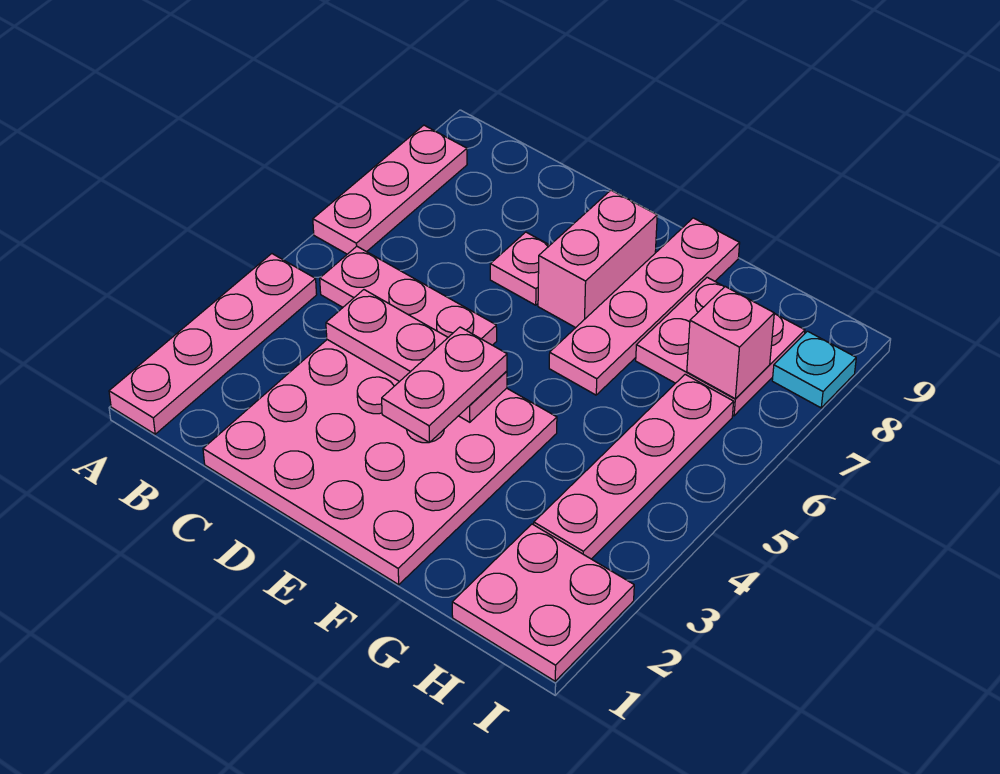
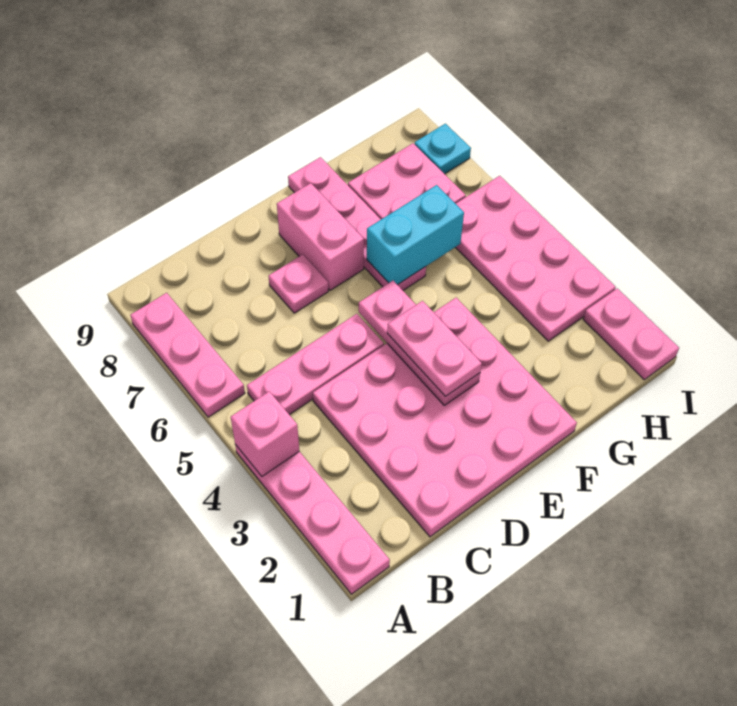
pink 1x3 plate [326,290,507,422] -> pink 1x3 plate turned to [359,281,480,405]
none -> cyan 1x2 brick [367,185,464,285]
pink 2x2 plate [452,524,634,681] -> pink 1x2 plate [583,288,679,380]
pink 1x4 plate [534,374,734,559] -> pink 2x4 plate [455,176,616,341]
pink 1x1 brick [687,287,774,399] -> pink 1x1 brick moved to [231,391,299,476]

